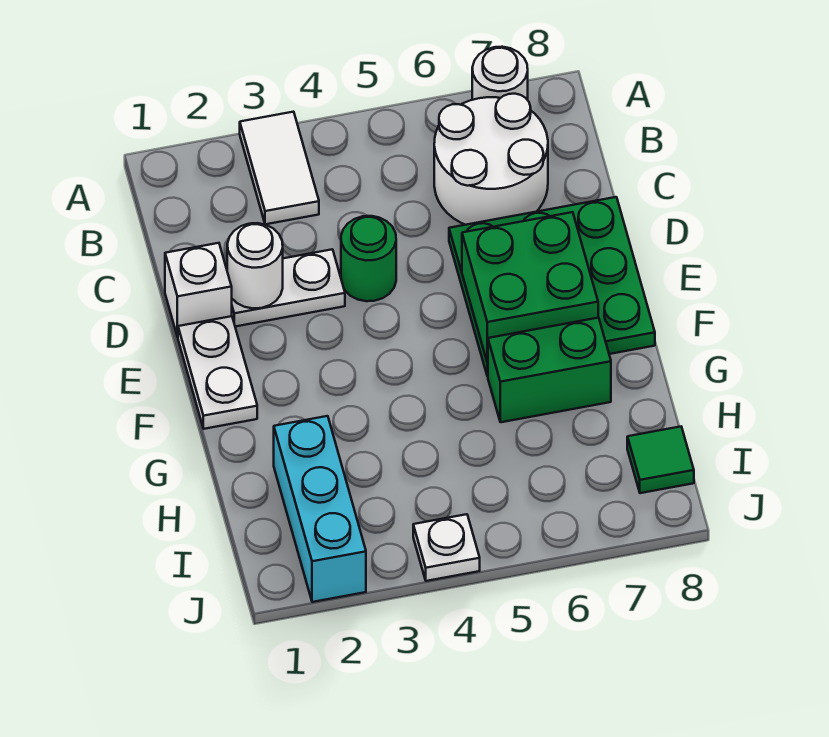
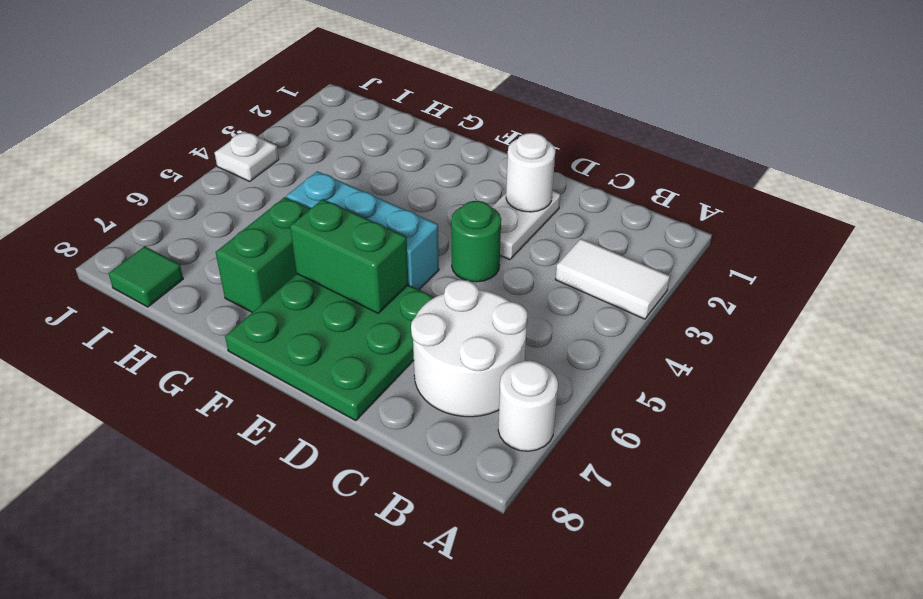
white 1x1 brick [165,243,232,337] -> none
white 1x2 plate [178,316,257,429] -> none
green 2x2 brick [462,212,598,363] -> green 1x2 brick [290,199,409,313]
cyan 1x3 brick [274,416,366,602] -> cyan 1x3 brick moved to [286,171,439,289]

